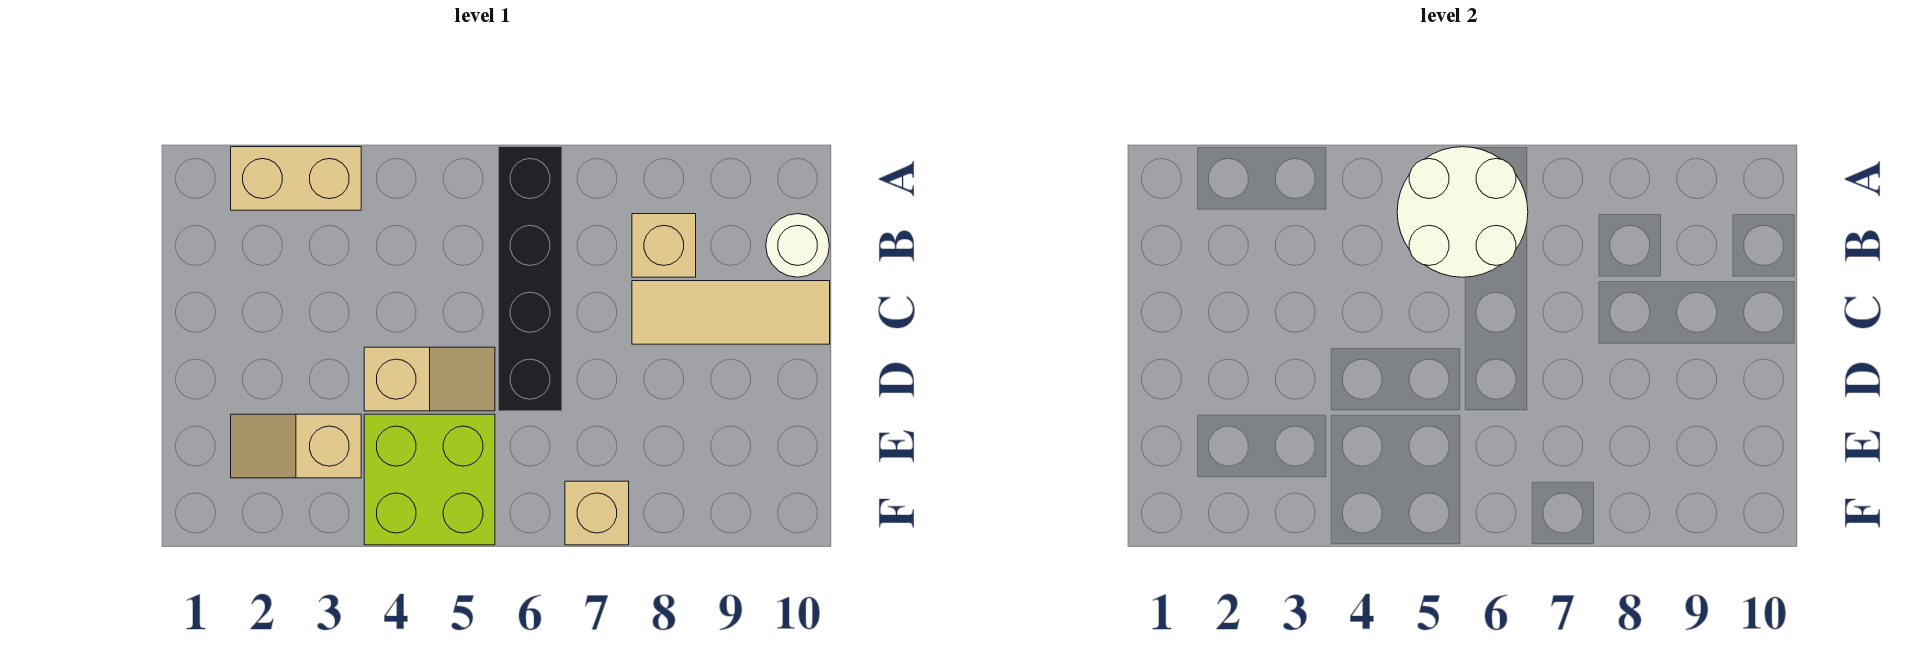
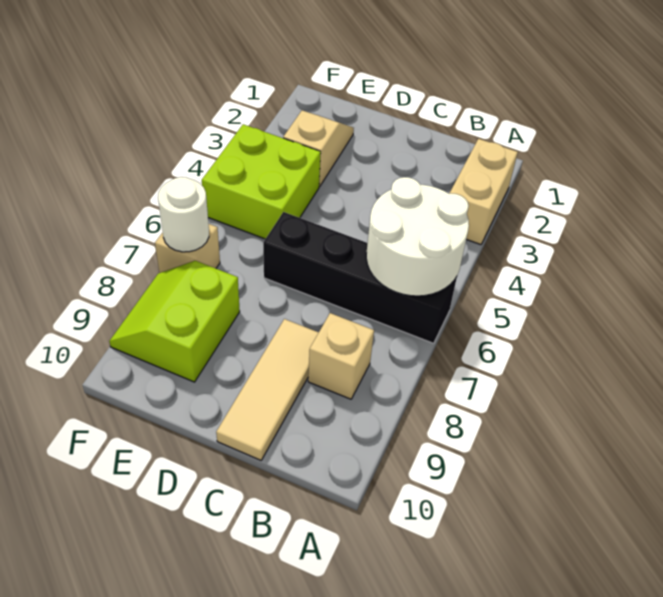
white 1x1 round brick [766,214,829,277] -> white 1x1 round brick moved to [158,177,209,252]
tan 1x2 slope [364,347,495,411] -> none
none -> lime 2x2 slope [109,261,240,382]

